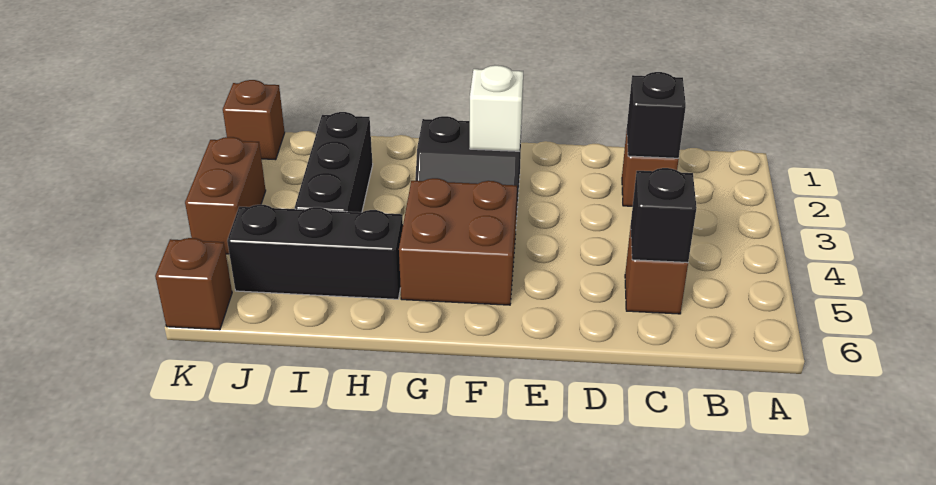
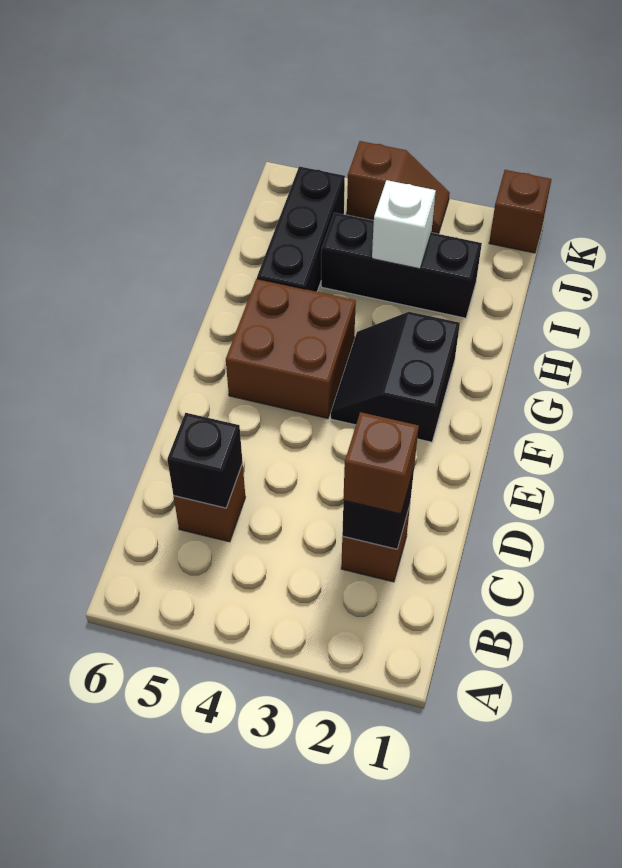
white 1x1 brick [470,65,523,151] -> white 1x1 brick moved to [372,180,436,269]
brown 1x2 brick [185,137,266,254] -> brown 1x2 slope [347,141,450,233]
brown 1x1 brick [155,238,232,330] -> brown 1x1 brick moved to [344,412,419,514]

